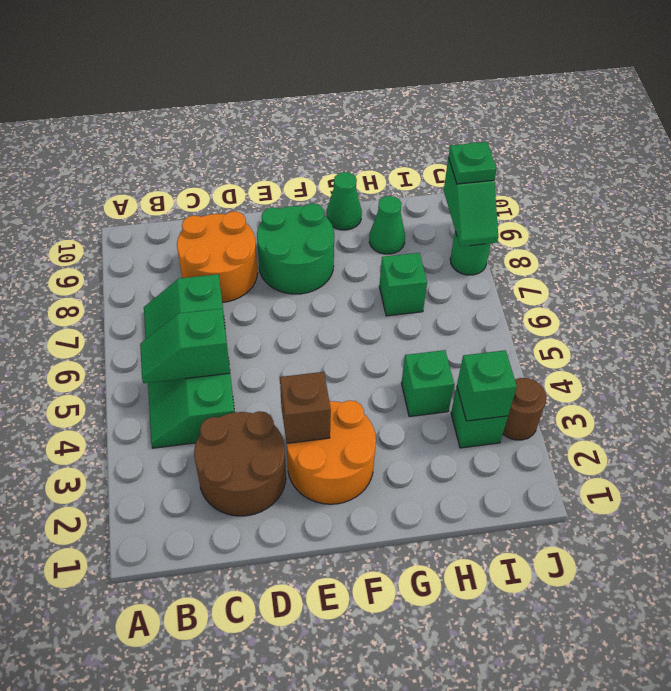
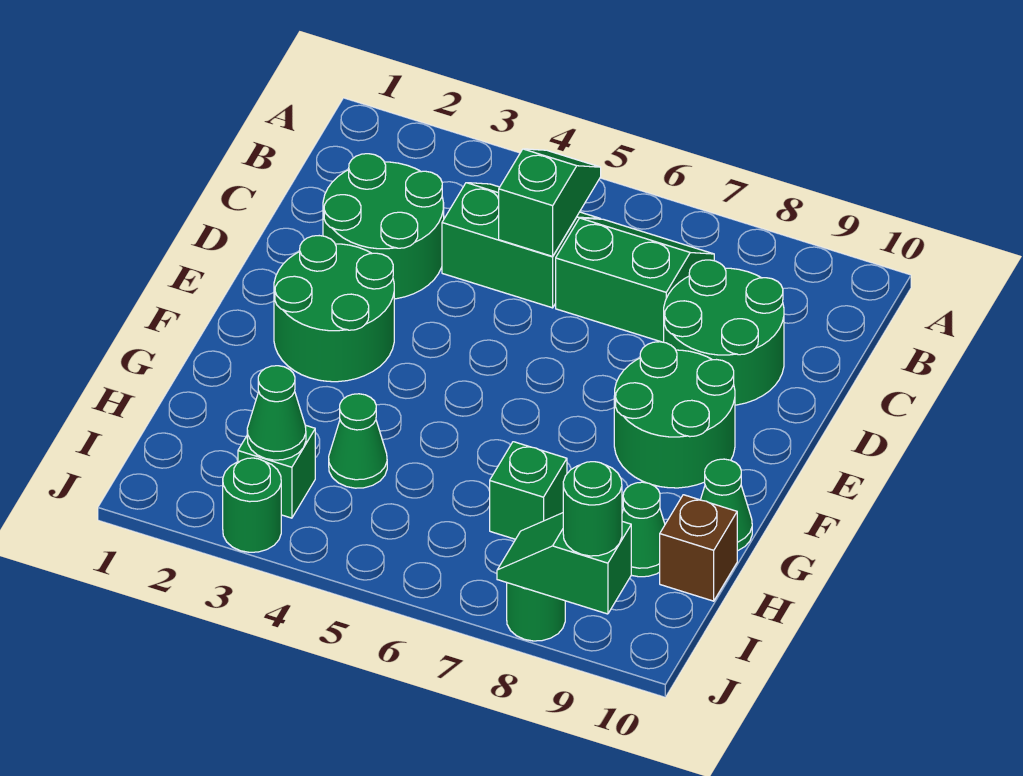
brown 2x2 round brick [194,411,286,516] -> green 2x2 round brick [323,154,444,299]
orange 2x2 round brick [177,211,258,302] -> green 2x2 round brick [664,260,784,405]
orange 2x2 round brick [287,400,376,504] -> green 2x2 round brick [274,236,394,382]
brown 1x1 brick [280,372,331,443] -> brown 1x1 brick moved to [660,495,737,601]
green 1x1 brick [401,350,454,417] -> green 1x1 cone [329,394,387,488]
green 1x1 brick [457,350,517,421] -> green 1x1 cone [247,366,306,460]
brown 1x1 round brick [503,378,547,440] -> green 1x1 round brick [223,458,281,552]
green 1x1 plate [449,142,497,184] -> green 1x1 round brick [563,462,622,556]

